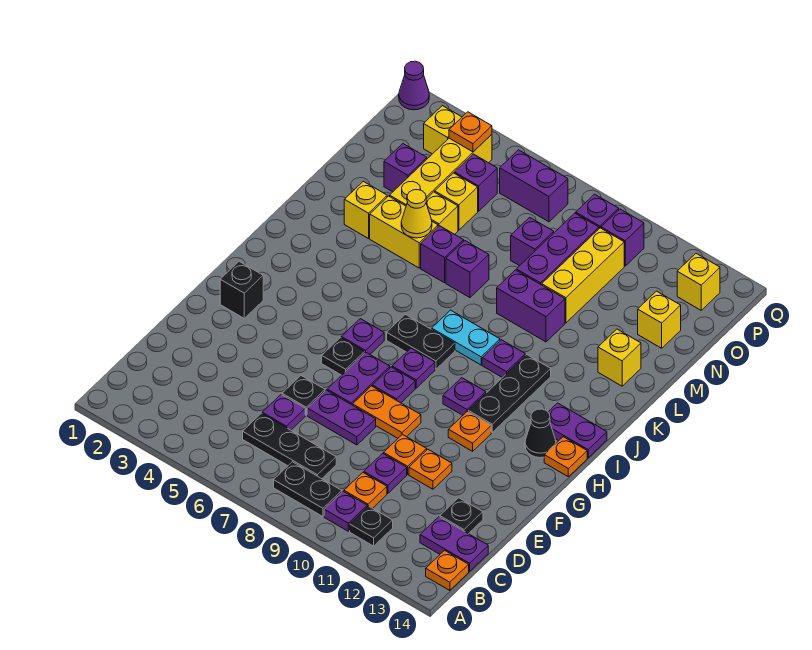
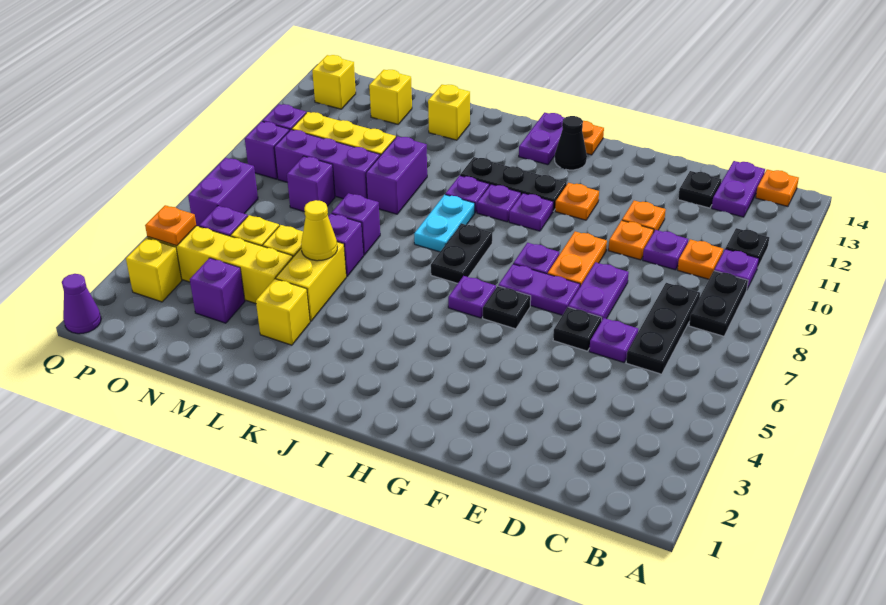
black 1x1 brick [220,261,263,318] -> none
purple 1x1 plate [392,348,435,388] -> purple 1x1 plate moved to [477,184,521,222]

